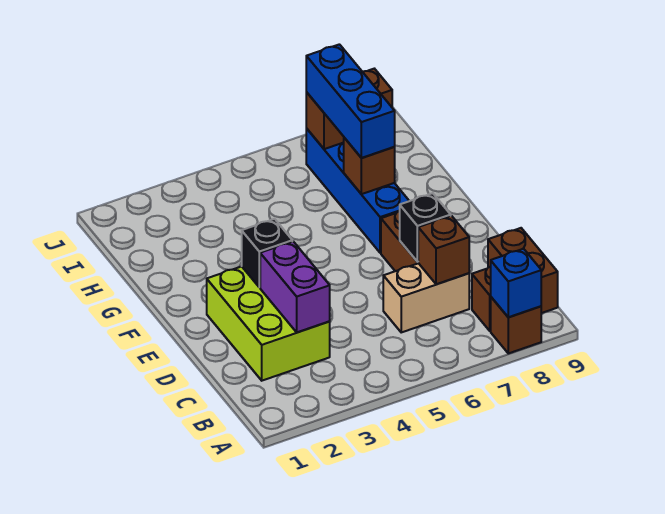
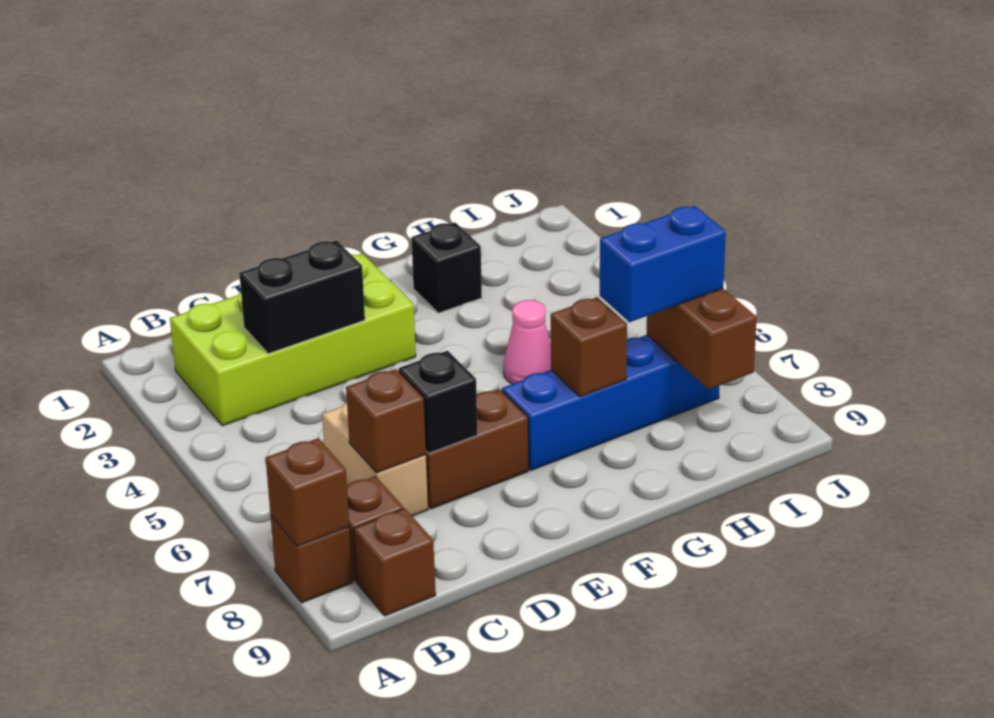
blue 1x1 brick [491,249,541,317] -> brown 1x1 brick [266,438,349,546]
brown 1x2 brick [488,228,558,313] -> brown 1x1 brick [353,508,436,616]
lime 2x3 brick [207,266,330,381] -> lime 2x4 brick [170,254,416,426]
purple 1x2 brick [260,241,330,332] -> black 1x2 brick [239,240,365,354]
black 1x1 brick [242,219,292,287] -> black 1x1 brick moved to [411,223,482,313]
none -> pink 1x1 cone [503,300,551,384]
blue 1x3 brick [306,44,395,158] -> blue 1x2 brick [600,206,726,322]

